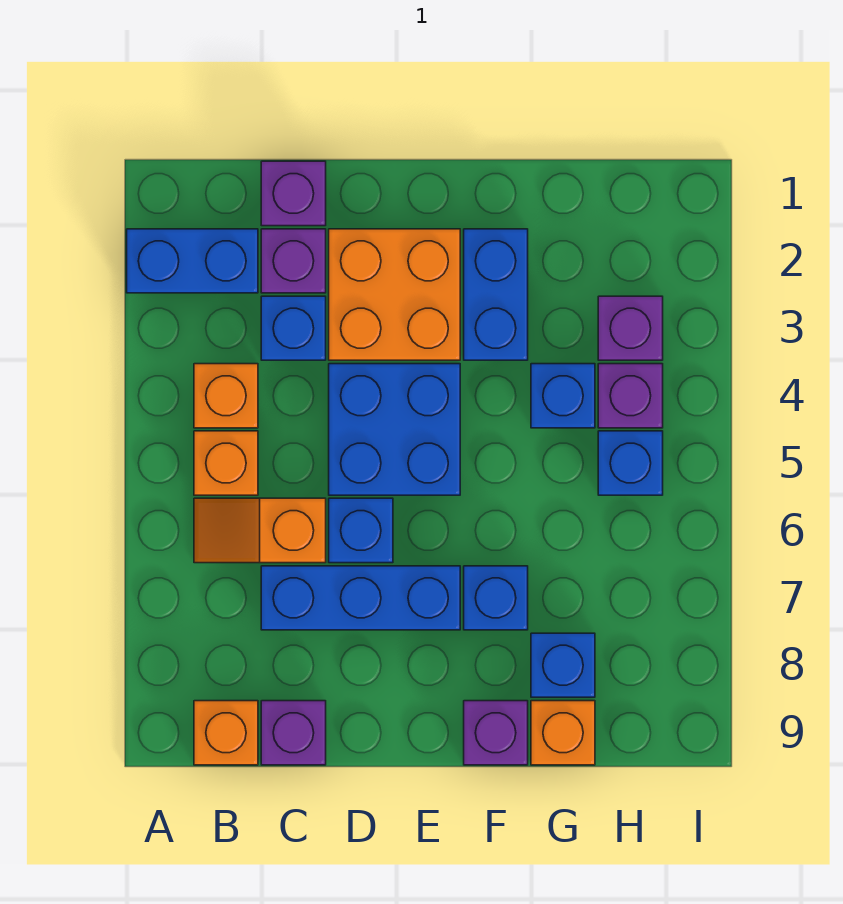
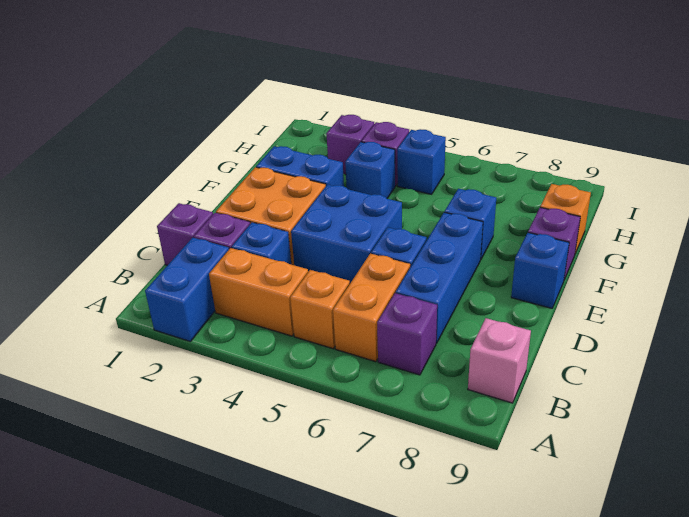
orange 1x1 brick [194,364,258,428] -> orange 1x2 brick [209,248,308,336]
orange 1x2 slope [194,498,326,563] -> orange 1x2 brick [333,253,410,362]
orange 1x1 brick [194,701,258,765] -> pink 1x1 brick [468,318,531,403]
purple 1x1 brick [261,701,326,765] -> purple 1x1 brick moved to [377,293,437,375]
blue 1x1 brick [531,633,595,697] -> blue 1x1 brick moved to [511,233,569,308]

